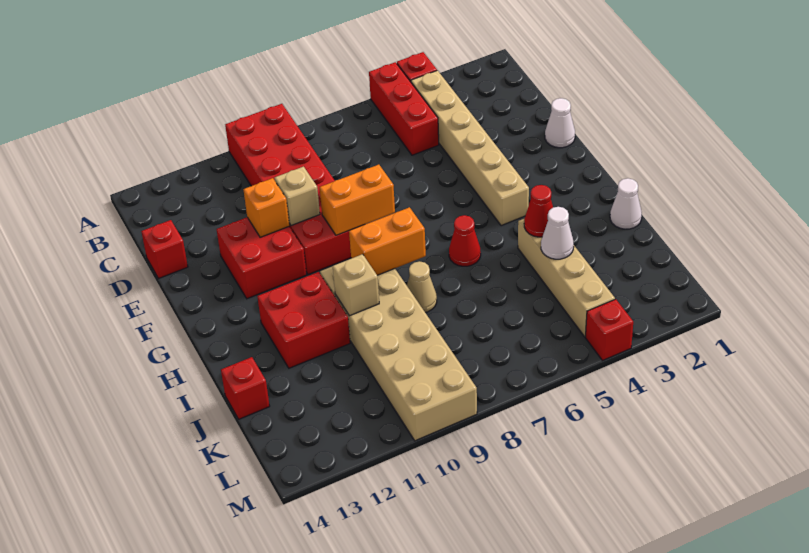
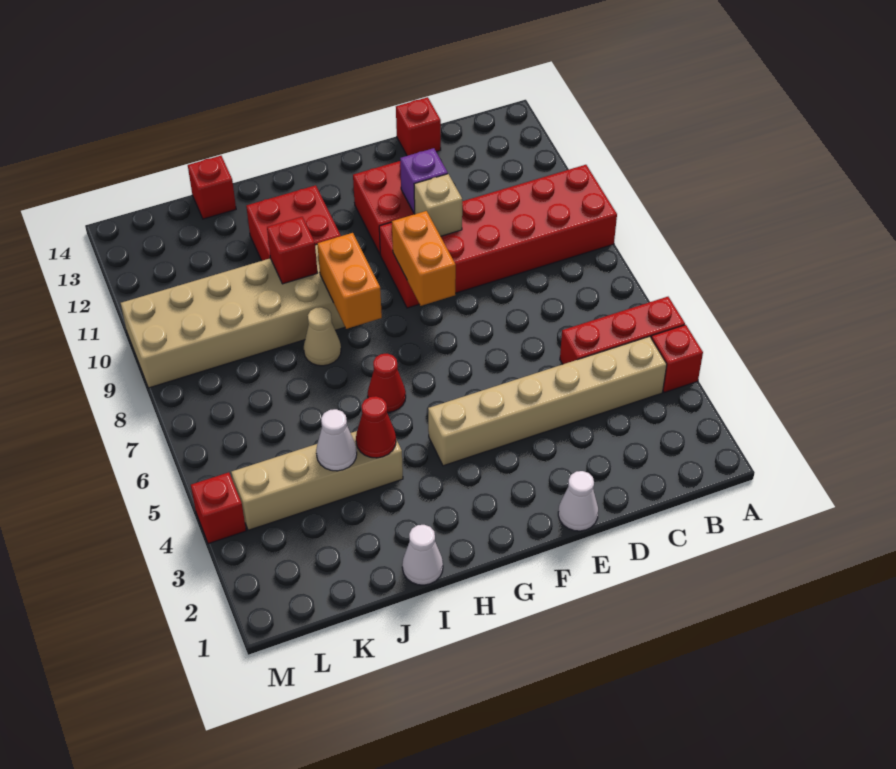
orange 1x1 brick [243,178,289,237] -> purple 1x1 brick [400,148,448,214]
tan 1x1 brick [333,254,379,316] -> red 1x1 brick [267,217,317,284]

